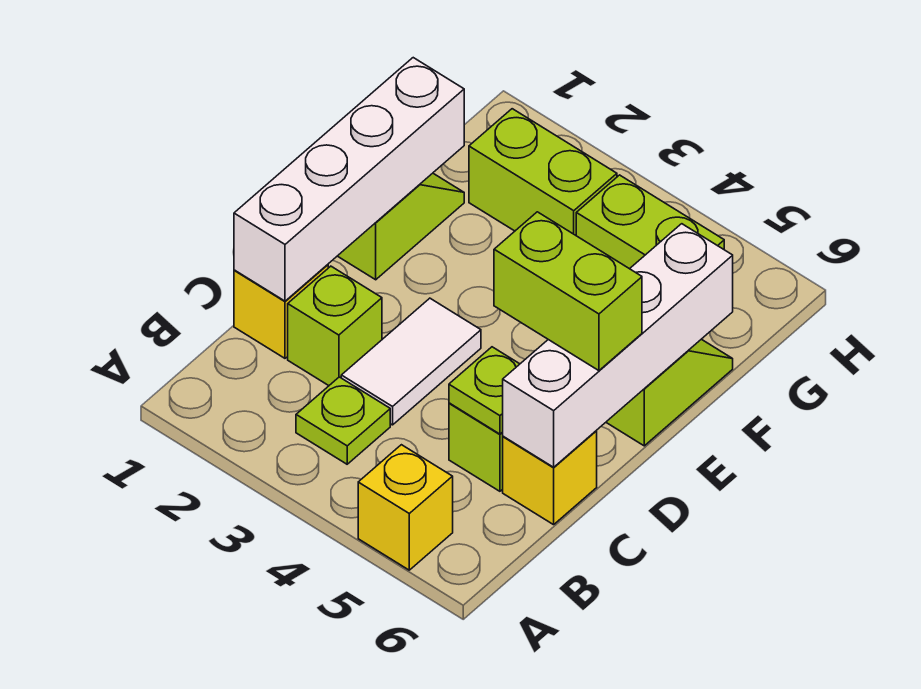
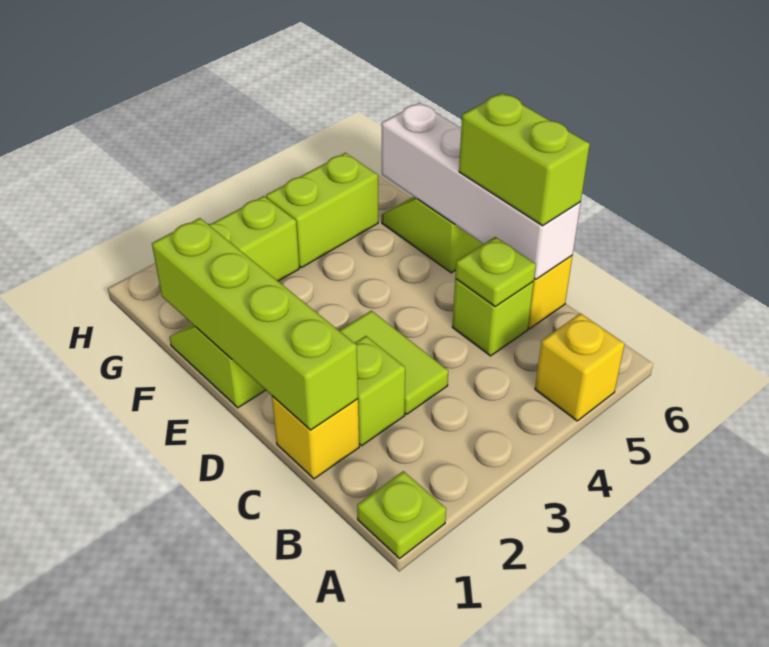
lime 1x1 plate [296,377,390,464] -> lime 1x1 plate moved to [357,471,446,559]
white 1x4 brick [234,58,464,301] -> lime 1x4 brick [152,218,358,430]
white 1x2 tile [341,298,481,425] -> lime 1x2 tile [339,311,448,414]
lime 1x2 brick [494,212,642,371] -> lime 1x2 brick turned to [459,93,590,226]

